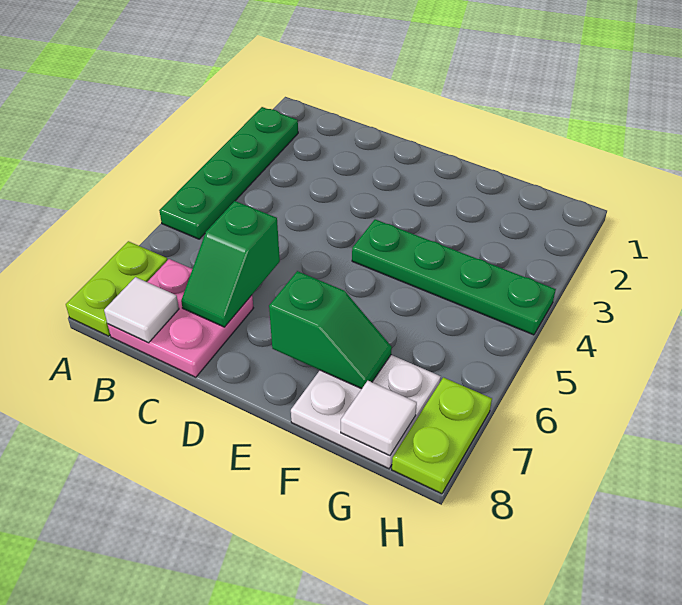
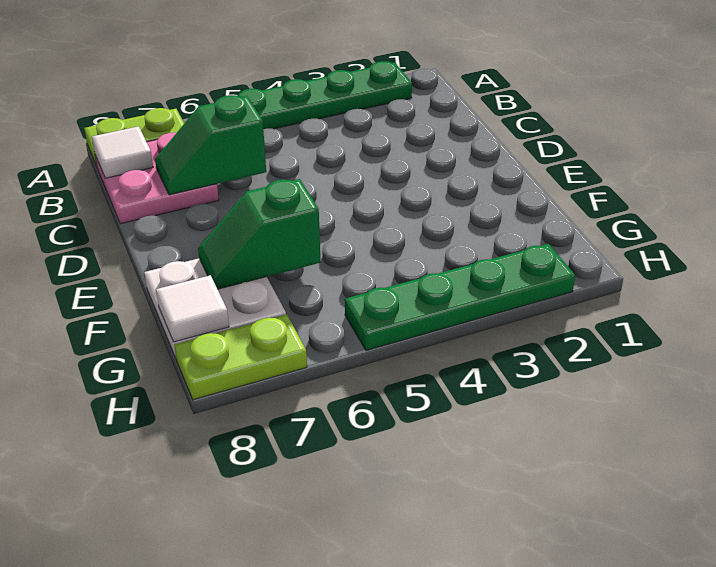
green 1x4 plate [352,219,556,335] -> green 1x4 plate turned to [345,244,575,351]
green 1x2 slope [269,271,392,389] -> green 1x2 slope turned to [198,179,321,289]

